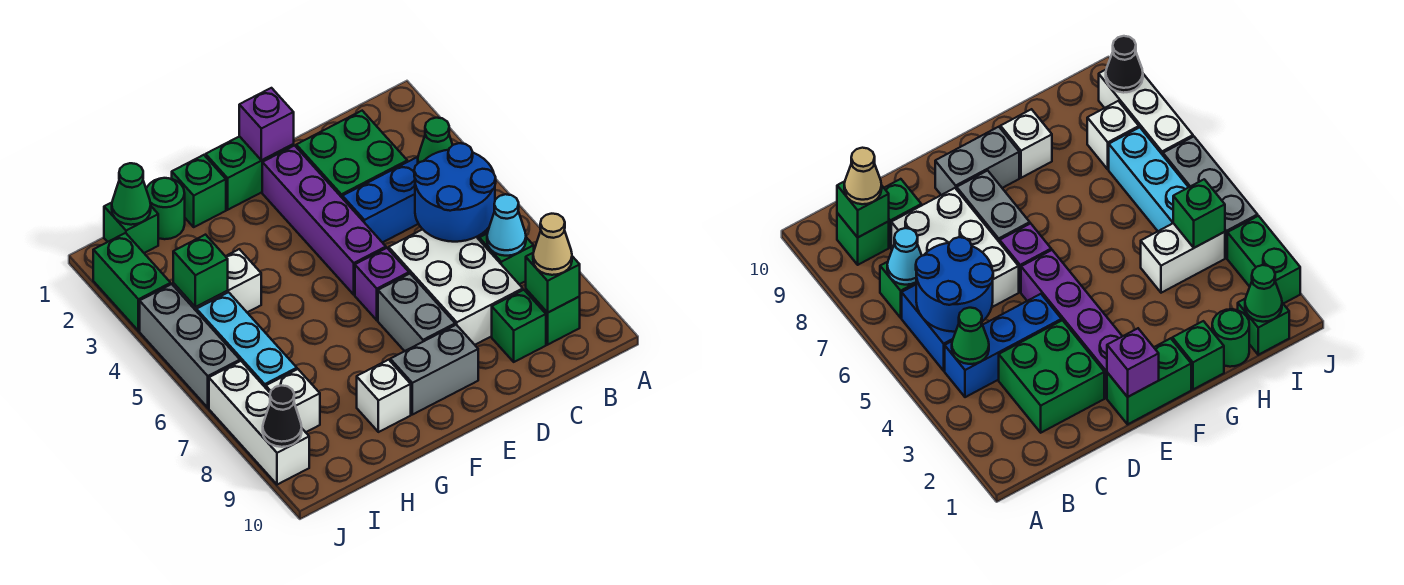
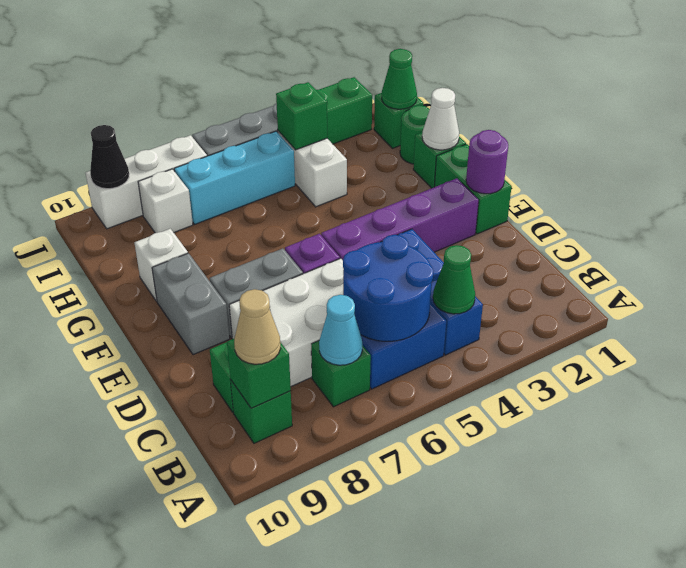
green 2x2 brick [296,111,407,197] -> none
purple 1x1 brick [239,88,294,160] -> purple 1x1 round brick [466,130,508,194]
none -> white 1x1 cone [422,88,459,150]

